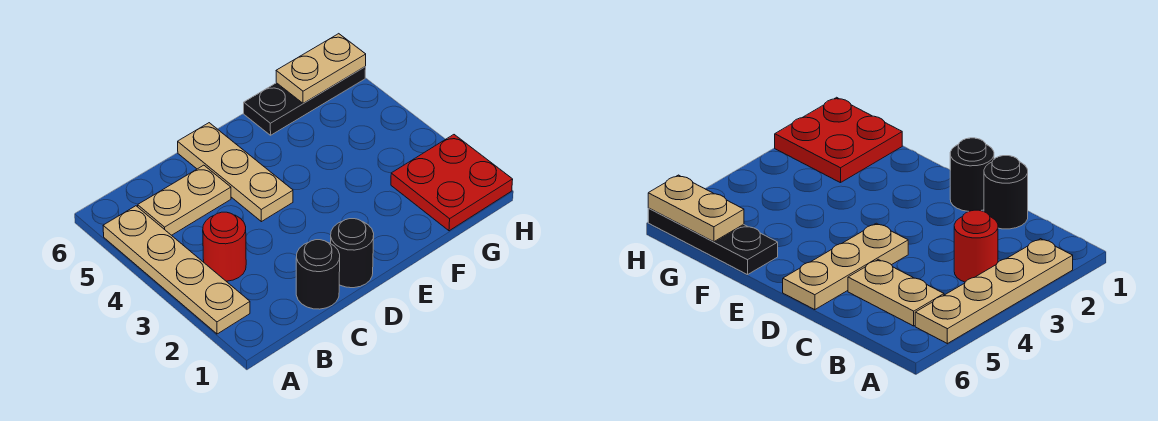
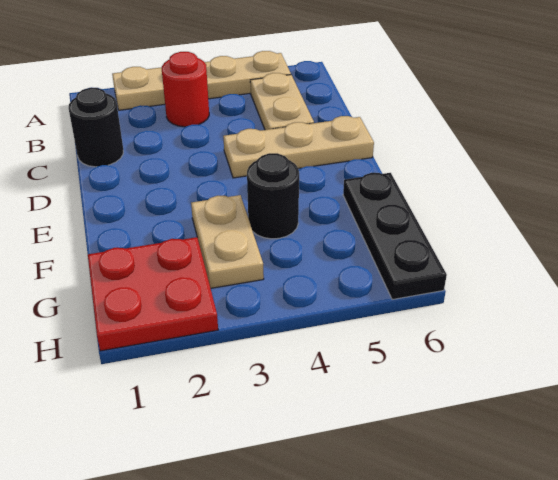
black 1x1 round brick [331,219,374,288] -> black 1x1 round brick moved to [247,153,299,239]
tan 1x2 plate [276,34,366,103] -> tan 1x2 plate moved to [191,195,264,288]

